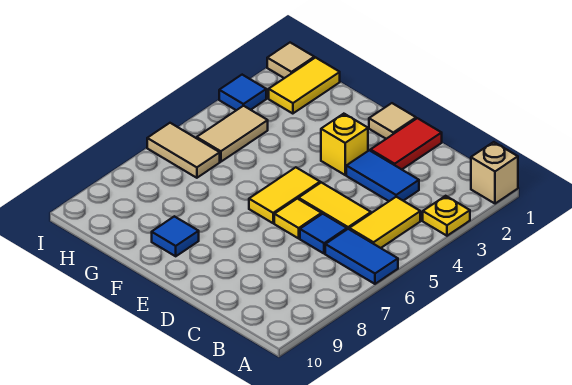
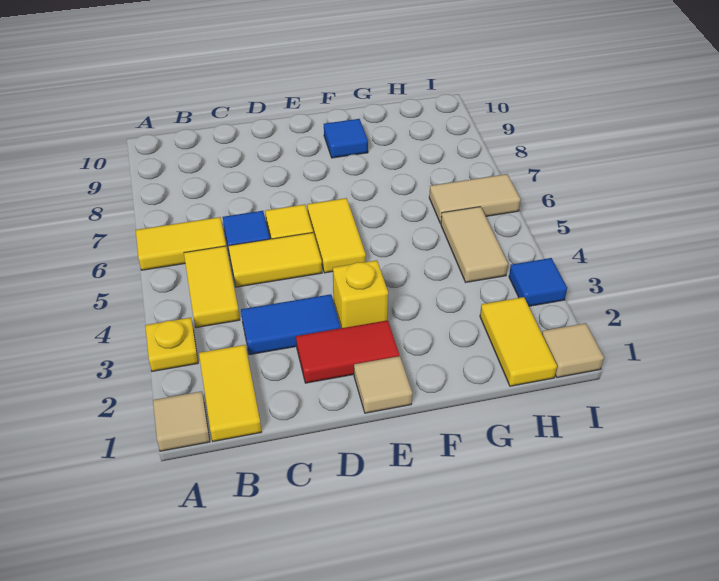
tan 1x1 brick [471,142,518,204] -> tan 1x1 tile [153,391,210,451]
blue 1x2 tile [325,229,398,284] -> yellow 1x2 tile [136,217,226,270]
none -> yellow 1x2 tile [199,345,261,441]
red 1x2 tile [370,118,442,169] -> red 1x2 tile turned to [296,320,399,383]

